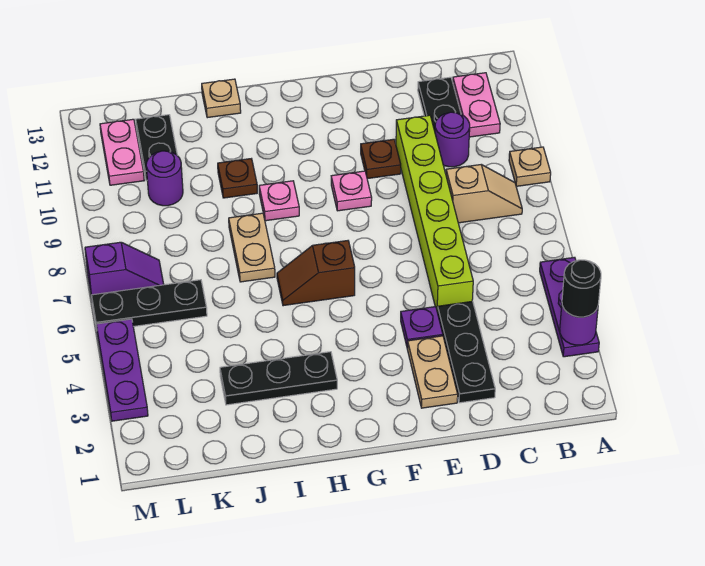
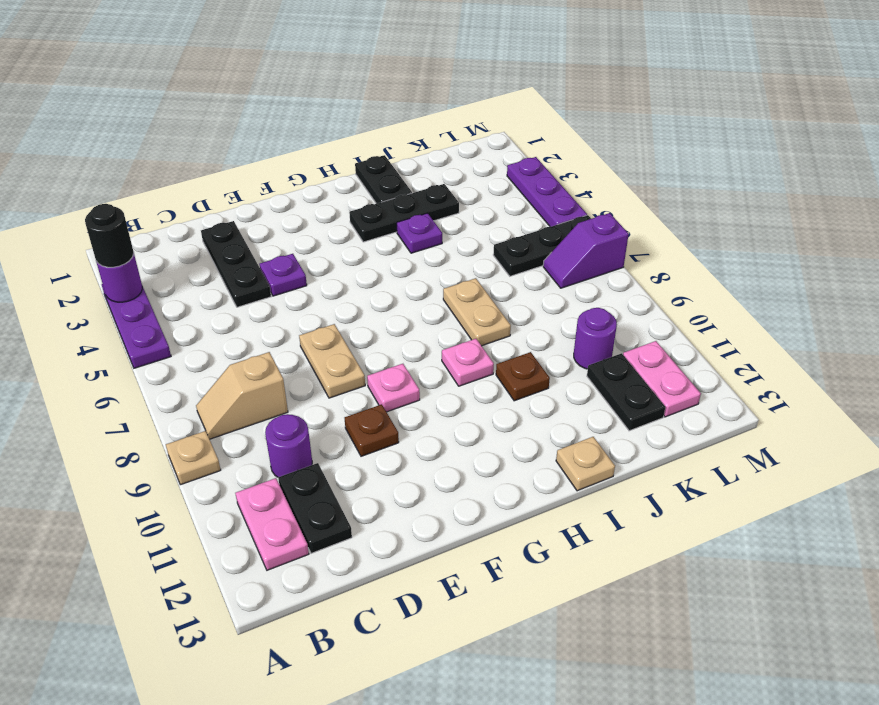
lime 1x6 brick [396,115,473,312] -> none
tan 1x2 plate [407,336,458,408] -> tan 1x2 plate moved to [299,324,365,398]
brown 1x2 slope [277,241,355,306] -> none
none -> black 1x2 plate [355,155,412,204]
none -> purple 1x1 plate [397,213,442,253]

